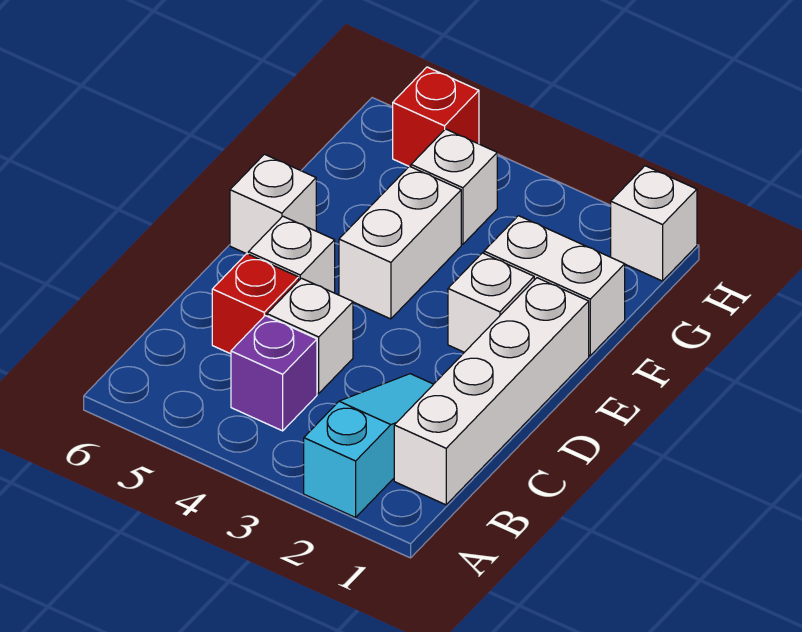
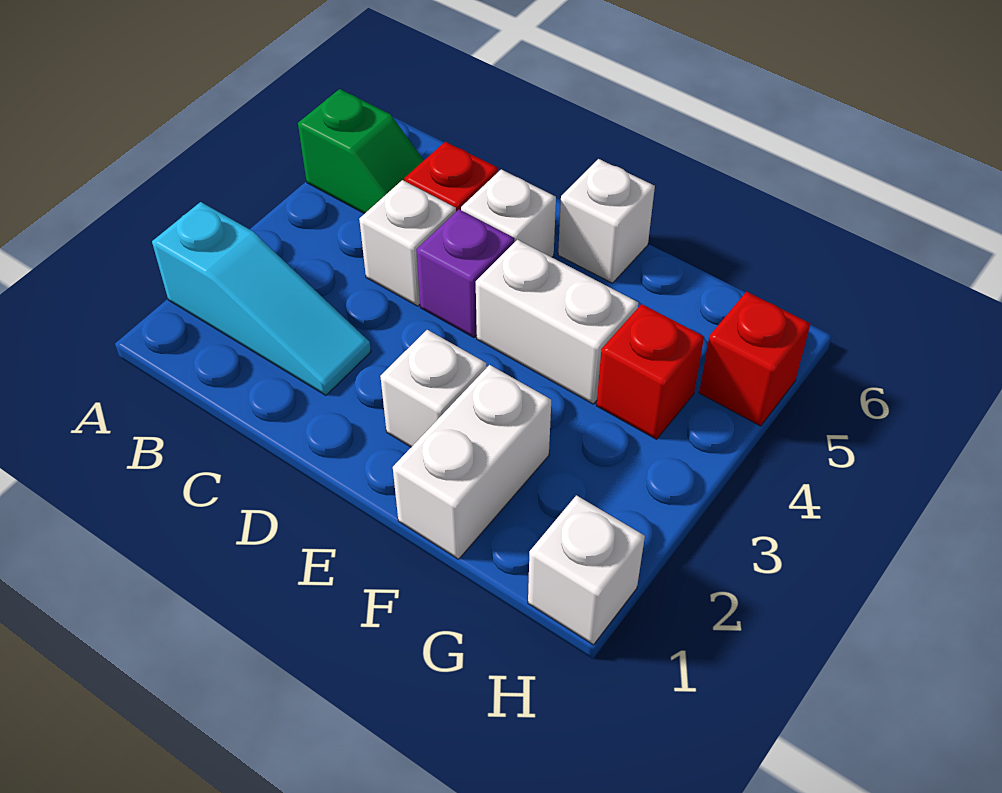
none -> green 1x2 slope [298,89,424,214]
white 1x4 brick [394,278,589,505] -> none
purple 1x1 brick [231,316,317,431] -> purple 1x1 brick moved to [416,209,514,337]
white 1x1 brick [411,129,497,244] -> red 1x1 brick [596,304,704,439]

